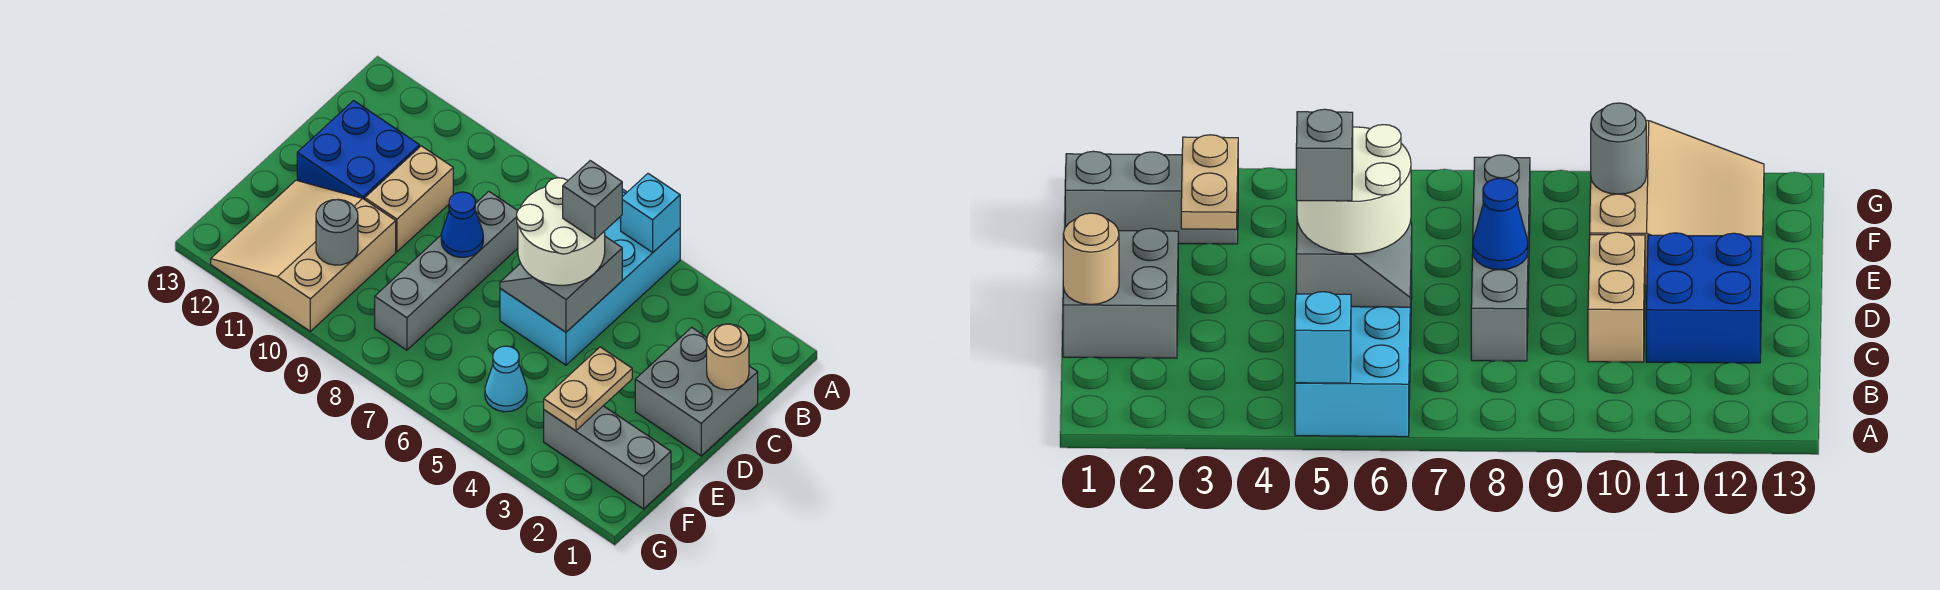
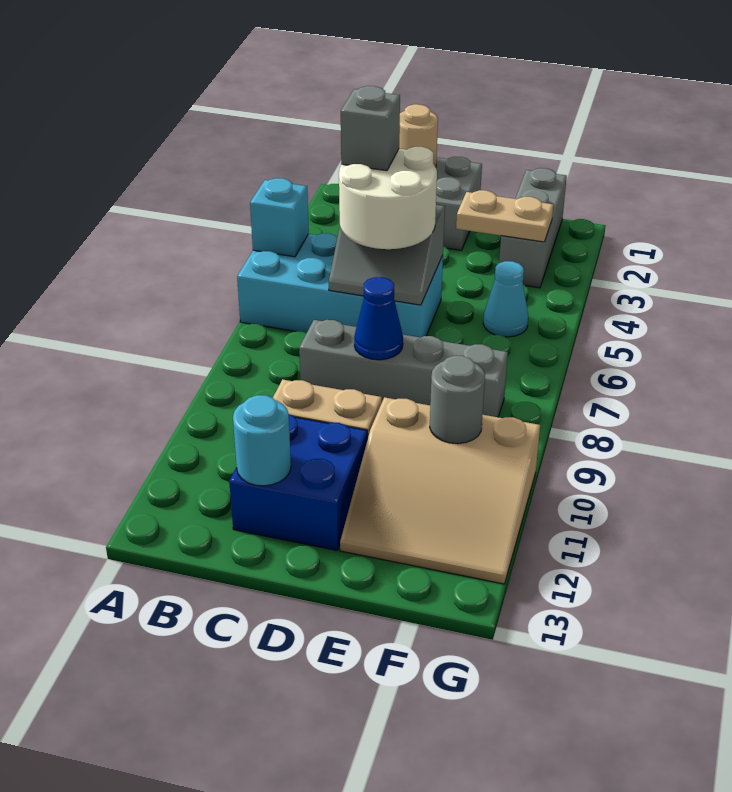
none -> cyan 1x1 round brick [233,395,291,486]

